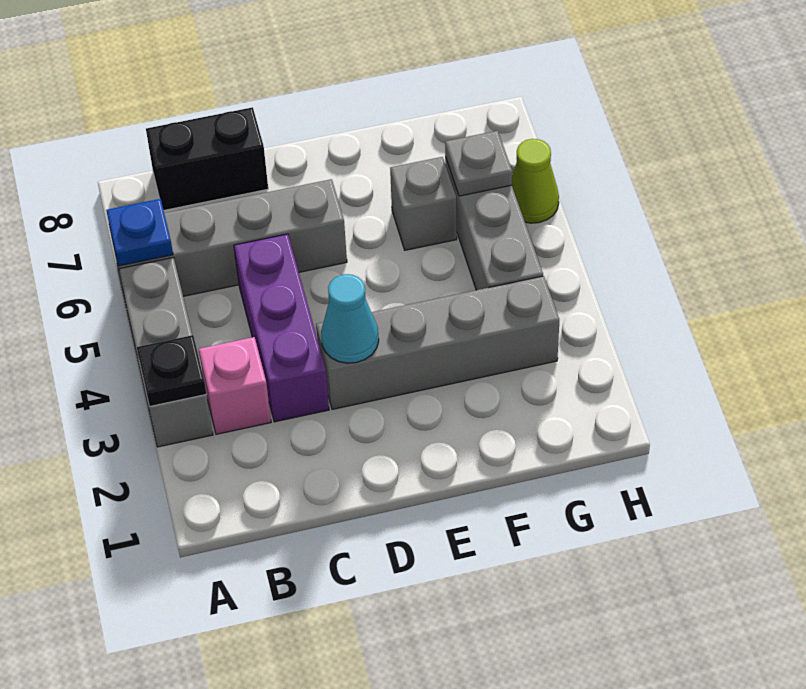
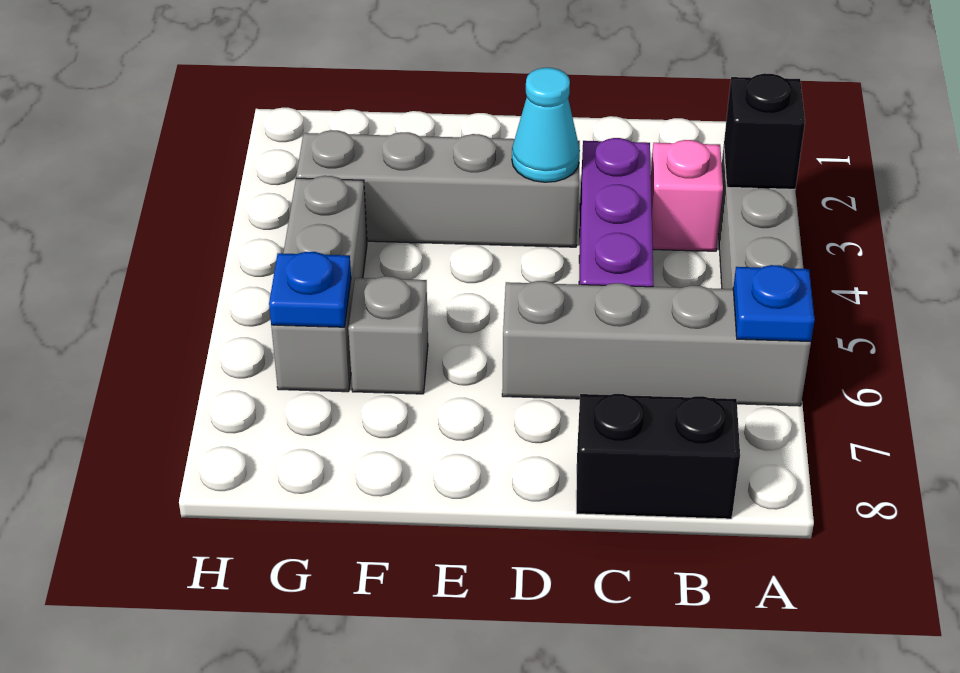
black 1x1 plate [137,335,206,407] -> black 1x1 brick [724,73,805,189]
grey 1x1 plate [445,131,512,196] -> blue 1x1 plate [269,252,351,327]
lime 1x1 cone [512,139,559,223] -> none

